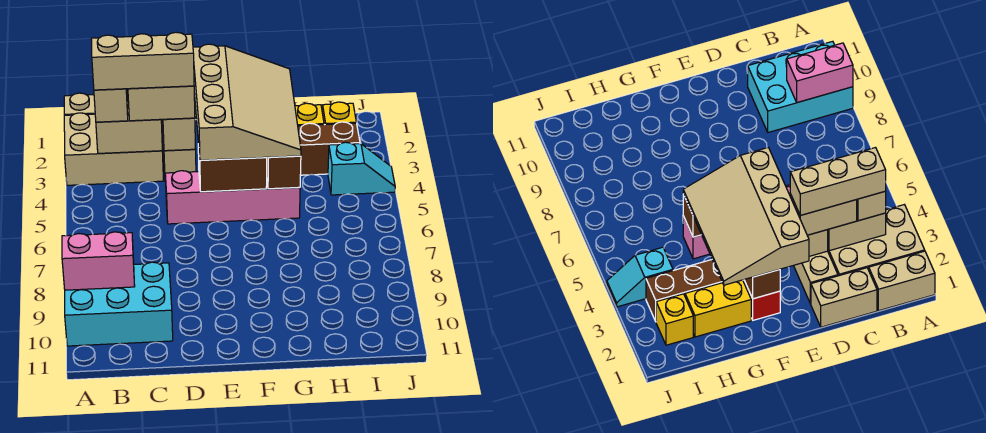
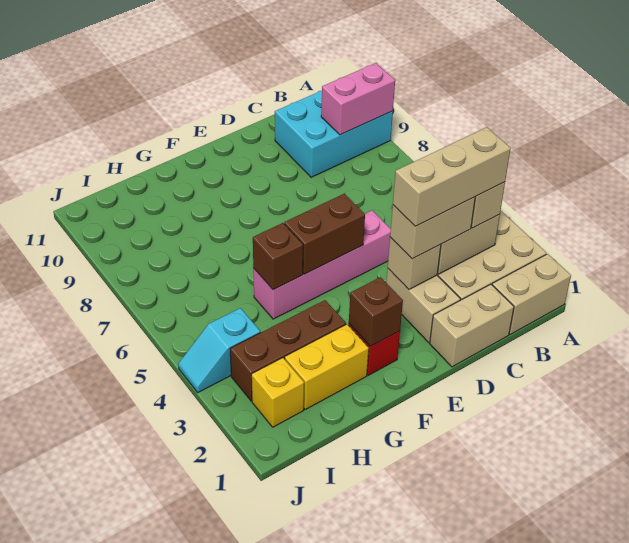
tan 3x4 slope [193,44,301,160] -> none

